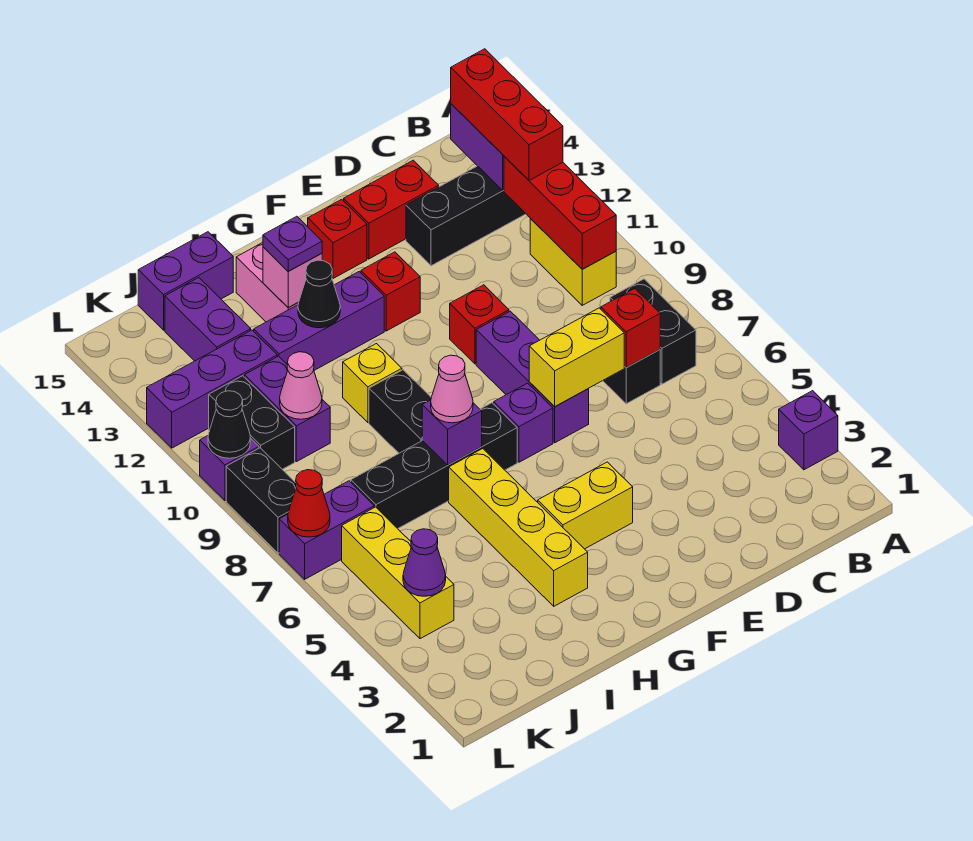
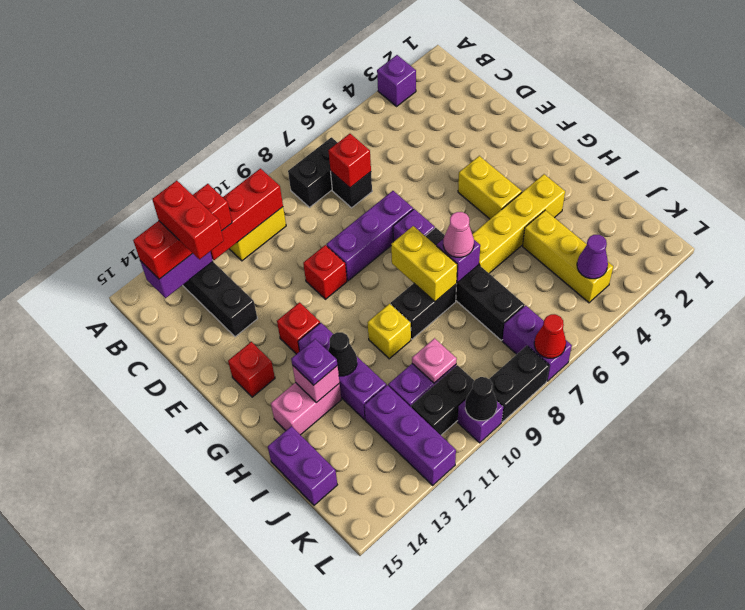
yellow 1x2 brick [529,308,624,407] -> yellow 1x2 brick moved to [391,226,457,302]
red 1x2 brick [344,160,439,259] -> red 1x2 brick moved to [152,181,224,260]
pink 1x1 cone [280,352,322,419] -> pink 1x1 plate [412,338,457,383]
purple 1x2 brick [165,278,251,361] -> none
yellow 1x3 brick [342,507,454,639] -> yellow 1x3 brick turned to [523,210,613,303]

